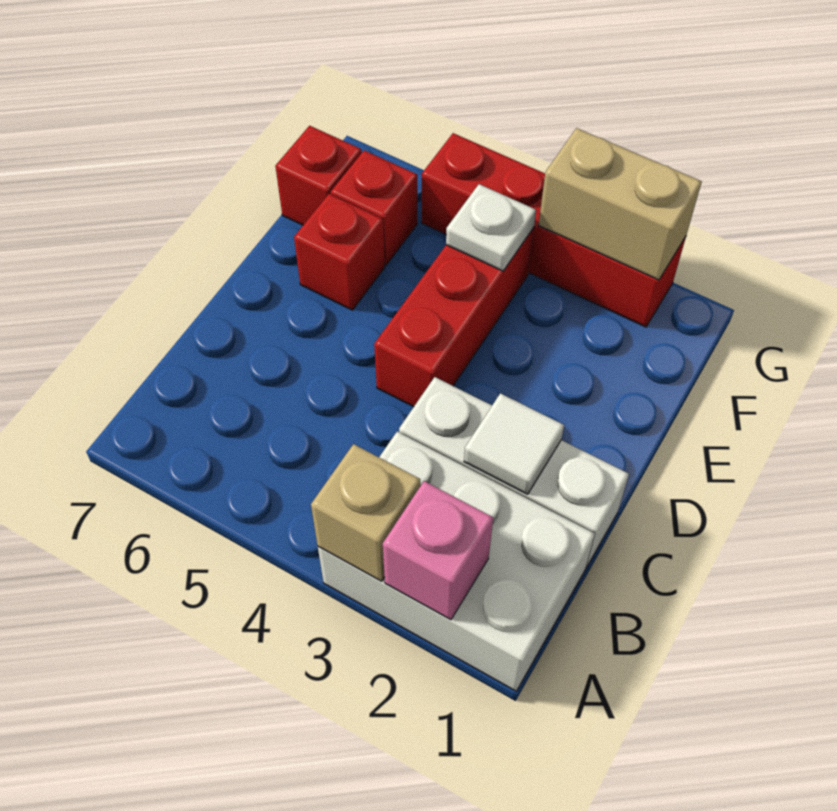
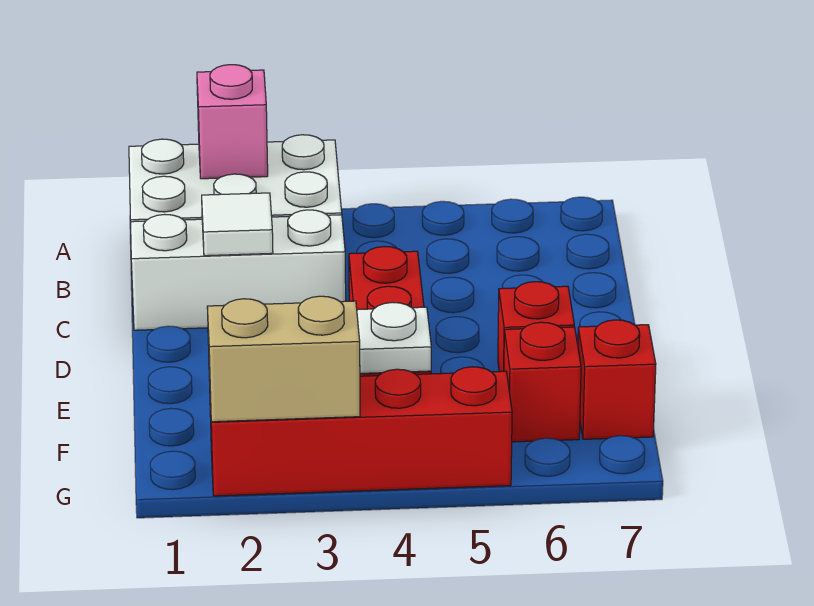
tan 1x1 brick [311,444,420,581] -> none

